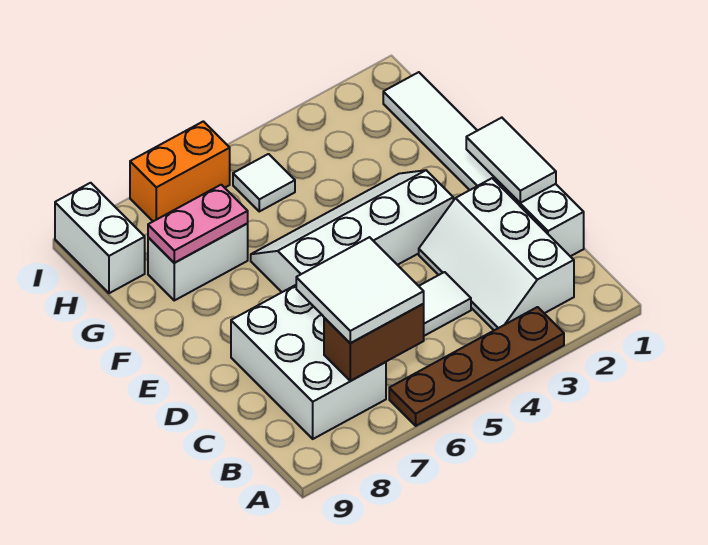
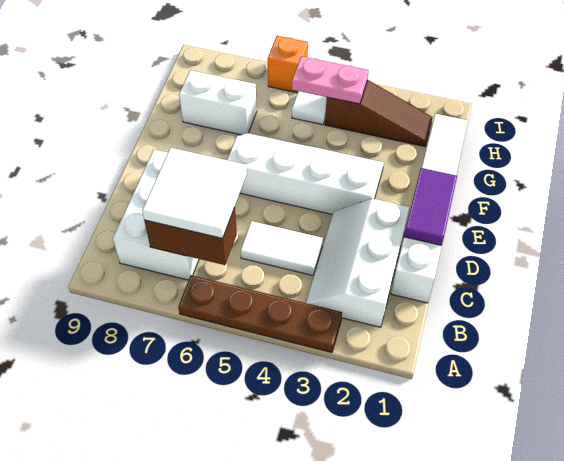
white 1x2 tile [466,118,556,203] -> purple 1x2 tile [404,168,457,245]
pink 1x2 plate [148,185,248,263] -> pink 1x2 plate moved to [292,56,368,104]
none -> brown 1x3 slope [325,80,432,146]
white 1x2 brick [55,183,145,293] -> none
orange 1x2 brick [130,121,230,221] -> orange 1x1 brick [268,36,308,93]

